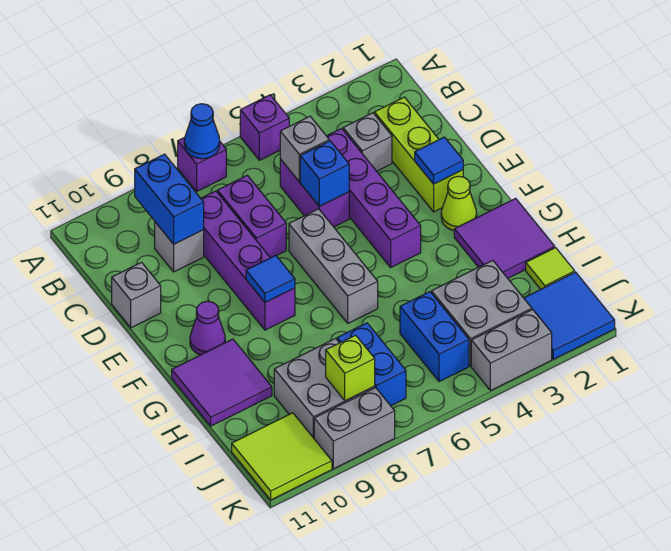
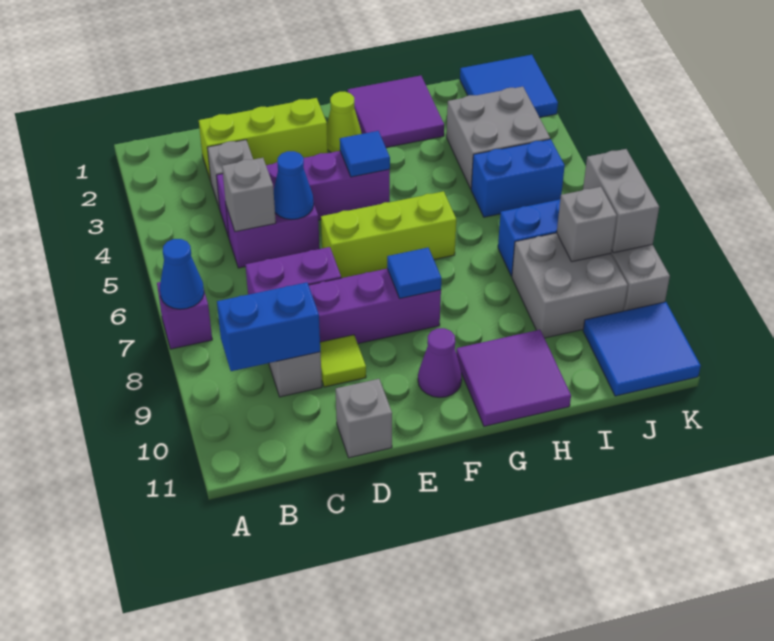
purple 1x1 brick [240,95,289,160] -> none
blue 1x1 brick [300,141,349,206] -> blue 1x1 cone [274,151,314,219]
blue 1x1 tile [415,137,463,184] -> blue 1x1 tile moved to [340,131,390,177]
grey 1x3 brick [289,209,378,323] -> lime 1x3 brick [321,191,456,278]
lime 1x1 tile [526,248,575,289] -> lime 1x1 tile moved to [320,335,366,387]
lime 1x1 brick [326,335,375,401] -> grey 1x1 brick [557,187,617,262]
lime 2x2 tile [232,413,332,500] -> blue 2x2 tile [583,302,701,396]
grey 1x2 brick [471,310,552,391] -> grey 1x2 brick moved to [583,149,659,253]

